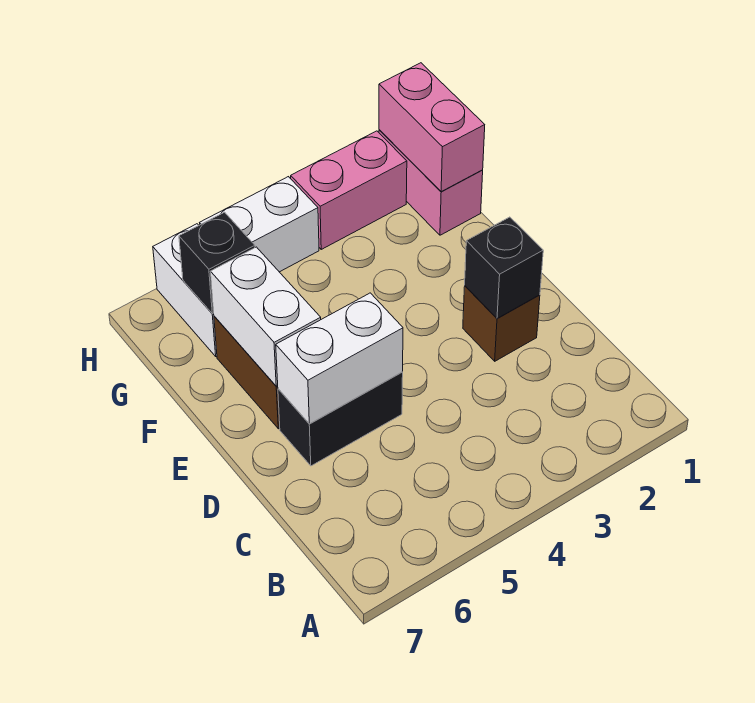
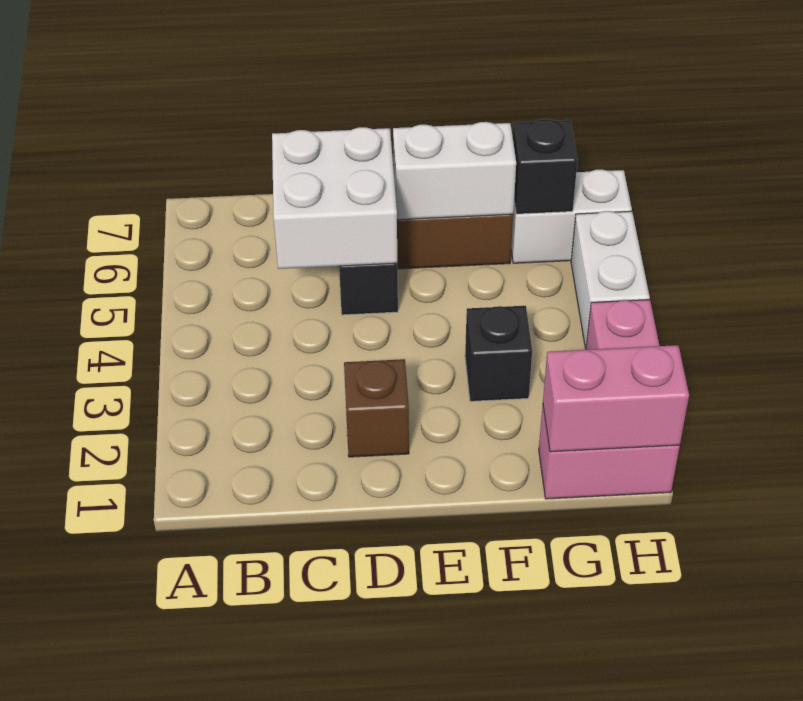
black 1x1 brick [465,217,543,318] -> black 1x1 brick moved to [465,306,532,401]
white 1x2 brick [276,293,403,424] -> white 2x2 brick [272,127,397,269]

